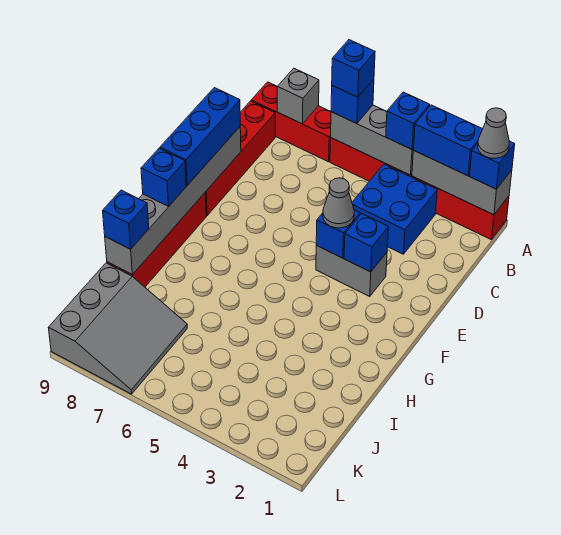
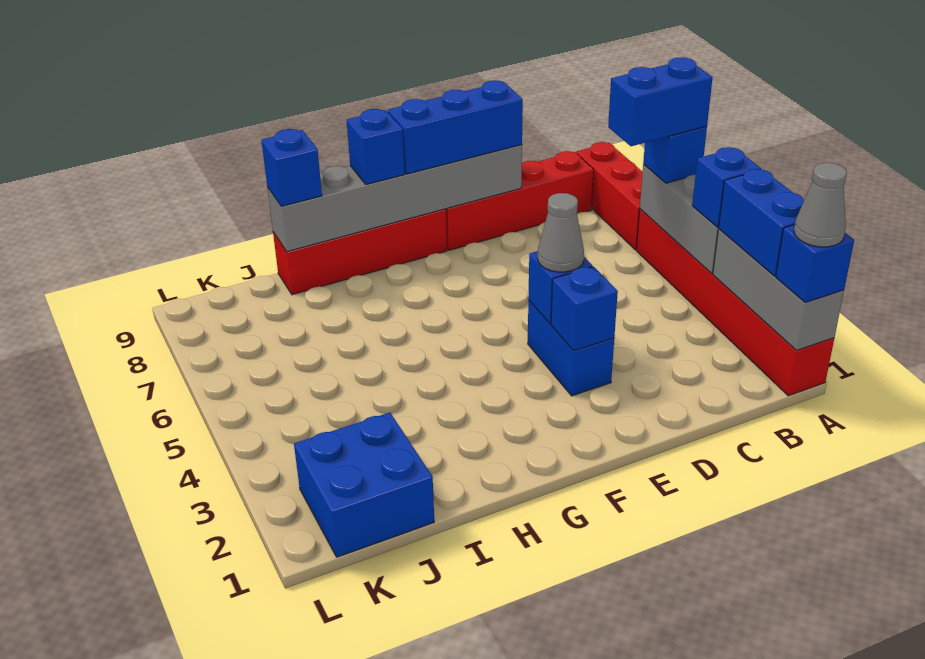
blue 1x1 brick [332,40,375,97] -> blue 1x2 brick [608,57,713,146]
grey 1x1 brick [277,68,319,124] -> none
blue 2x2 brick [352,164,437,254] -> blue 2x2 brick moved to [294,413,434,557]
grey 1x2 brick [316,245,387,296] -> blue 1x2 brick [528,300,614,396]
grey 3x3 slope [48,263,187,394] -> none

